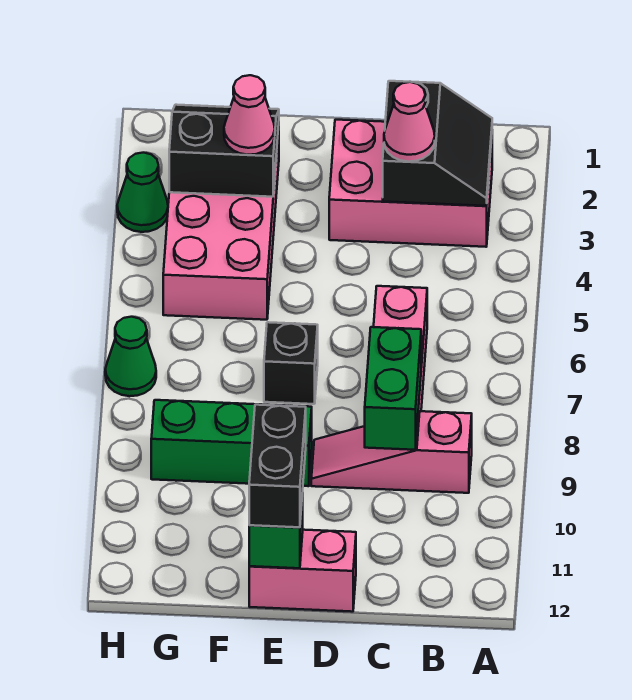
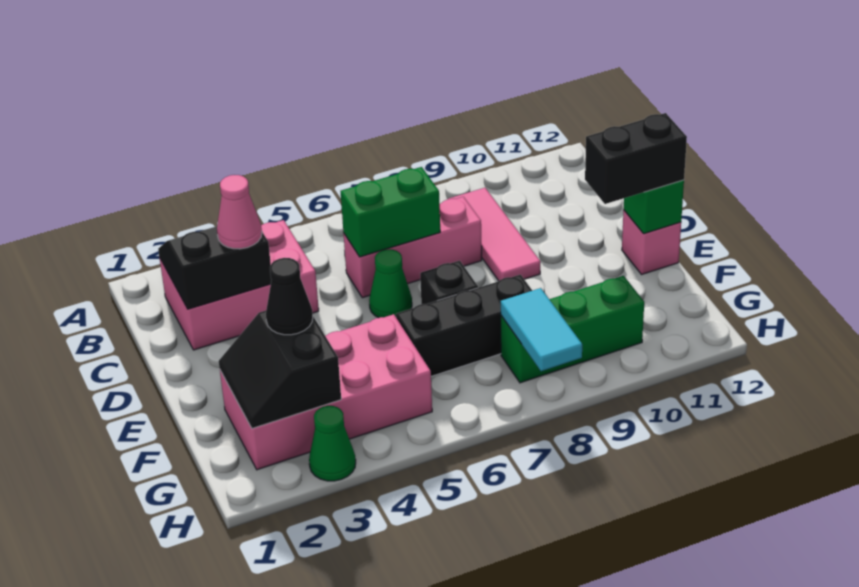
pink 2x3 brick [329,120,492,247] -> pink 2x3 brick turned to [159,220,319,350]
pink 1x3 slope [311,411,472,493] -> pink 1x3 tile [448,188,541,281]
green 1x2 brick [365,327,421,450] -> green 1x2 brick moved to [341,167,440,257]
pink 1x2 brick [249,530,356,612] -> pink 1x1 brick [622,210,681,275]
green 1x3 brick [151,400,312,486] -> green 1x3 brick turned to [501,276,644,383]
pink 1x1 cone [224,75,275,155] -> black 1x1 cone [266,258,313,335]
none -> black 1x3 brick [396,275,532,376]
none -> cyan 1x2 tile [501,288,582,371]
green 1x1 cone [105,317,156,396] -> green 1x1 cone moved to [369,249,412,318]

